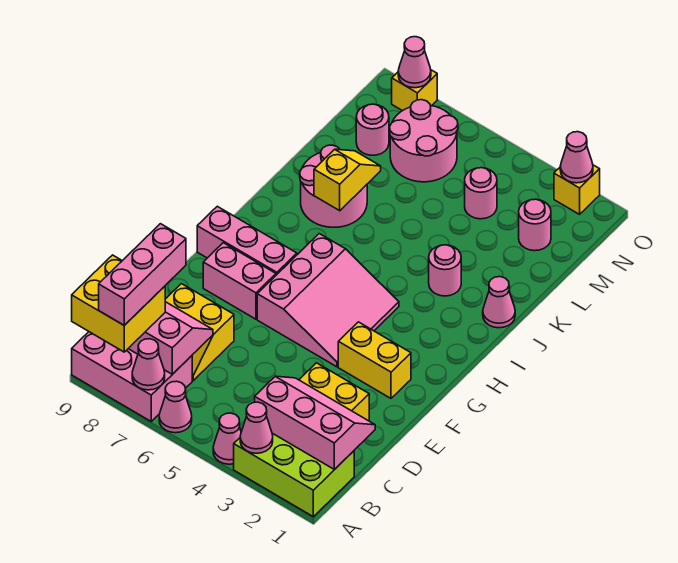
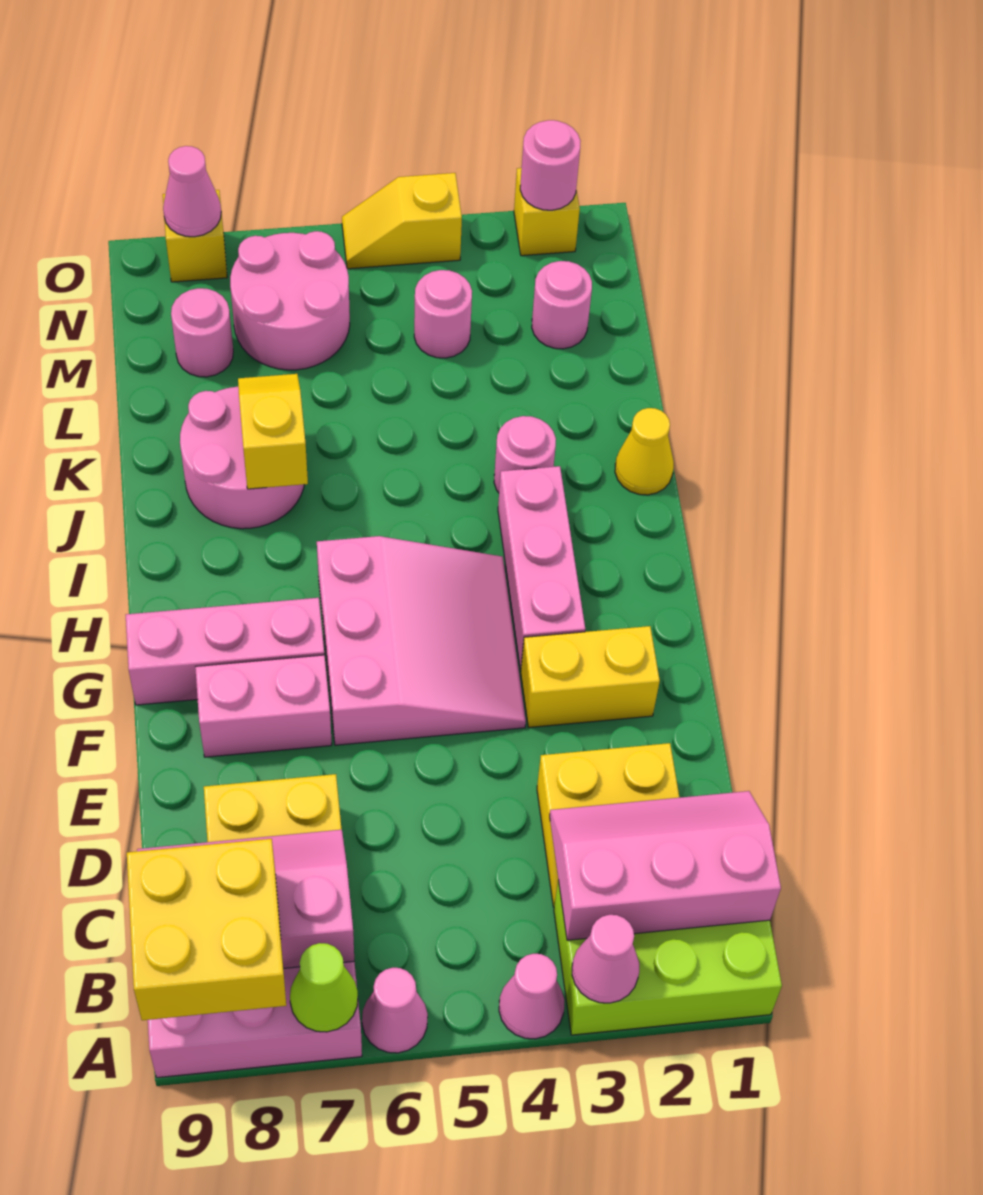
pink 1x1 cone [132,339,165,390] -> lime 1x1 cone [290,943,358,1032]
pink 1x3 brick [99,224,186,325] -> pink 1x3 brick moved to [498,466,585,670]
pink 1x1 cone [483,277,515,328] -> yellow 1x1 cone [615,408,674,495]
pink 1x1 cone [560,132,593,183] -> pink 1x1 round brick [520,120,581,210]
none -> yellow 1x2 slope [342,173,462,269]

